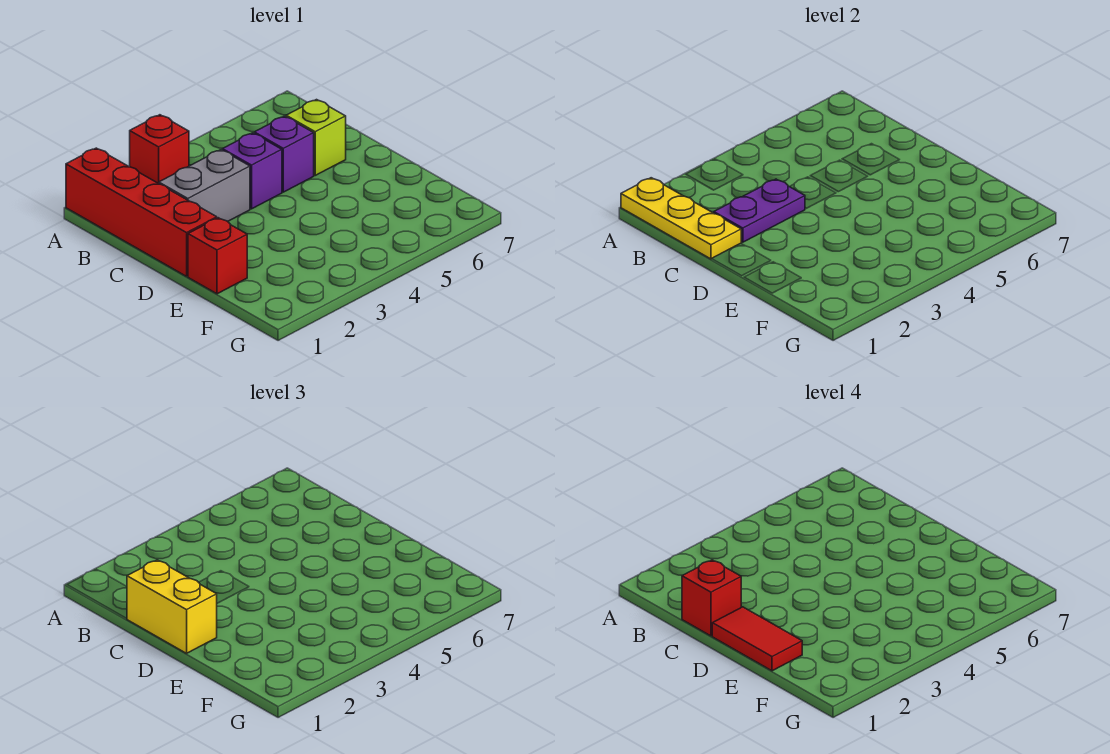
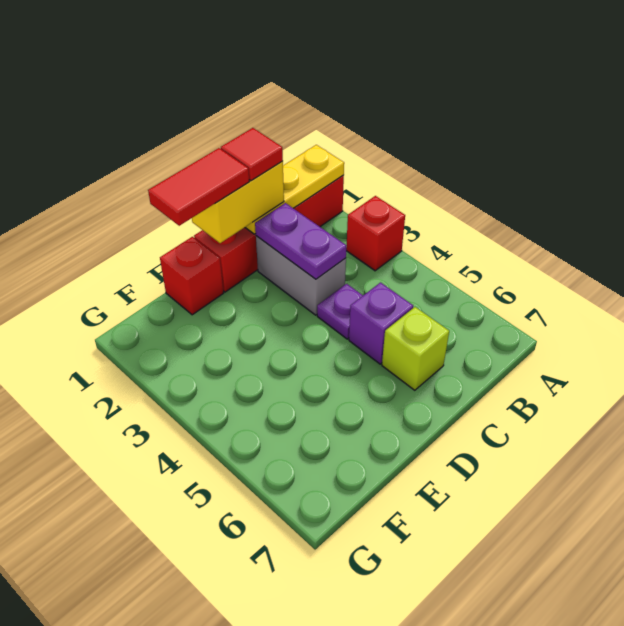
red 1x1 brick [682,560,741,636] -> red 1x1 tile [221,128,283,181]
purple 1x1 brick [222,133,282,209] -> purple 1x1 plate [317,284,363,339]

